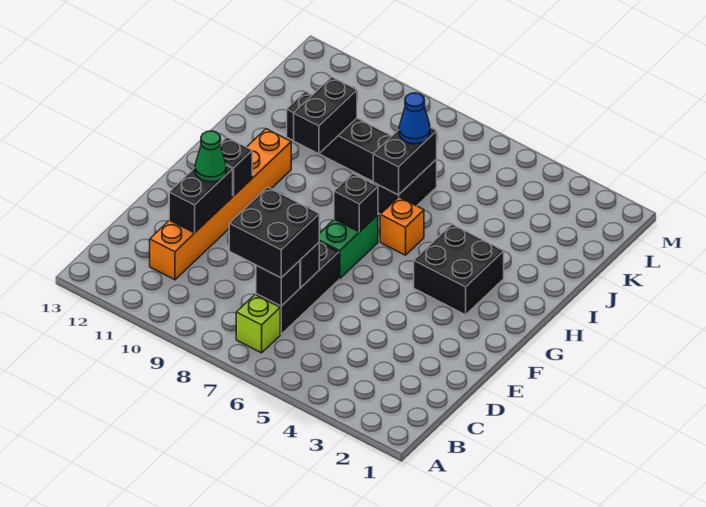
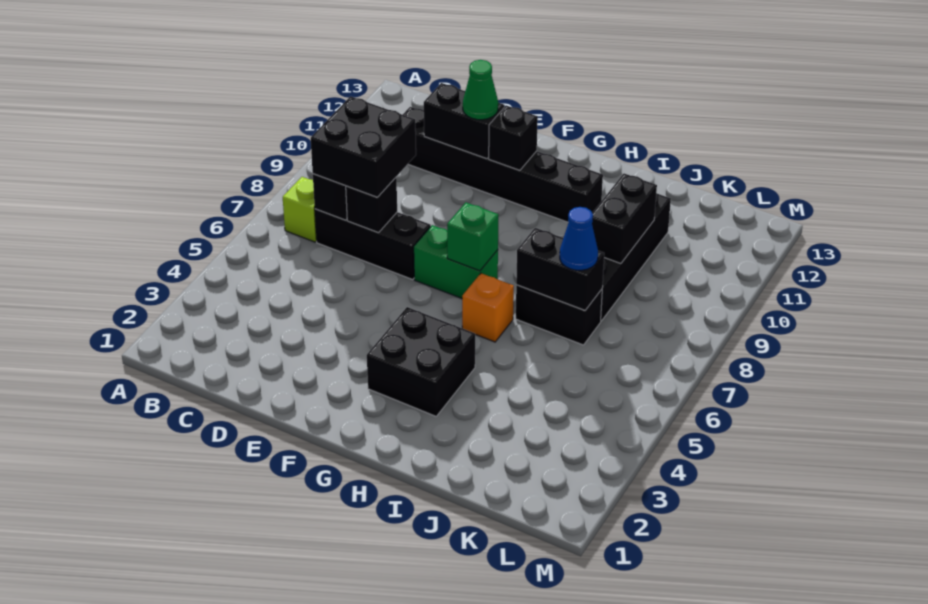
orange 1x6 brick [150,129,291,280] -> black 1x6 brick [403,107,603,222]
black 1x1 brick [334,174,378,232] -> green 1x1 brick [447,203,499,271]
black 1x2 brick [294,77,357,154] -> black 1x2 brick turned to [592,174,657,264]

